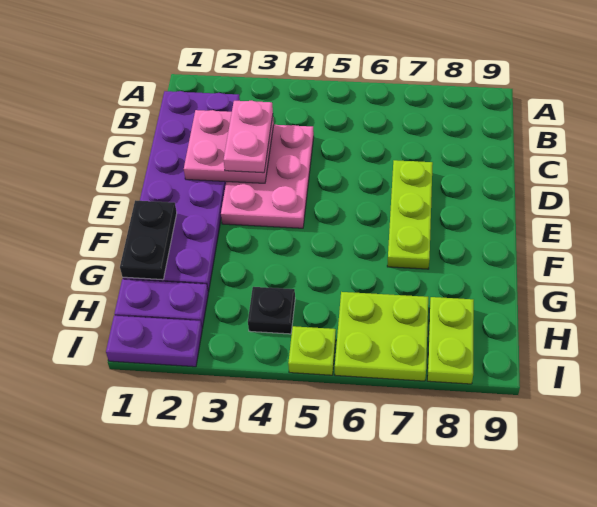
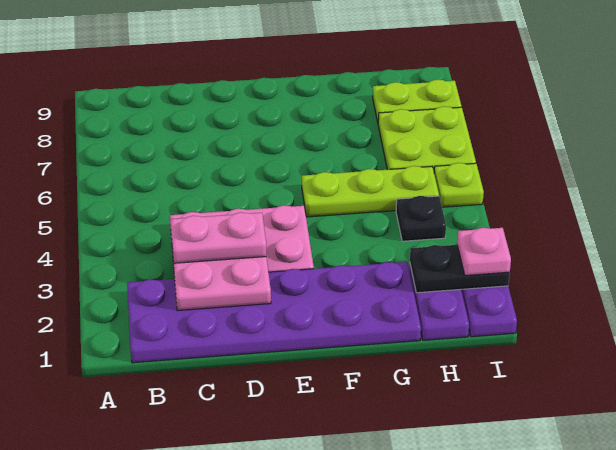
lime 1x3 plate [387,160,433,269] -> lime 1x3 plate moved to [302,166,439,217]
black 1x2 plate [120,200,177,280] -> black 1x2 plate moved to [410,245,510,293]
none -> pink 1x1 plate [457,228,511,276]

